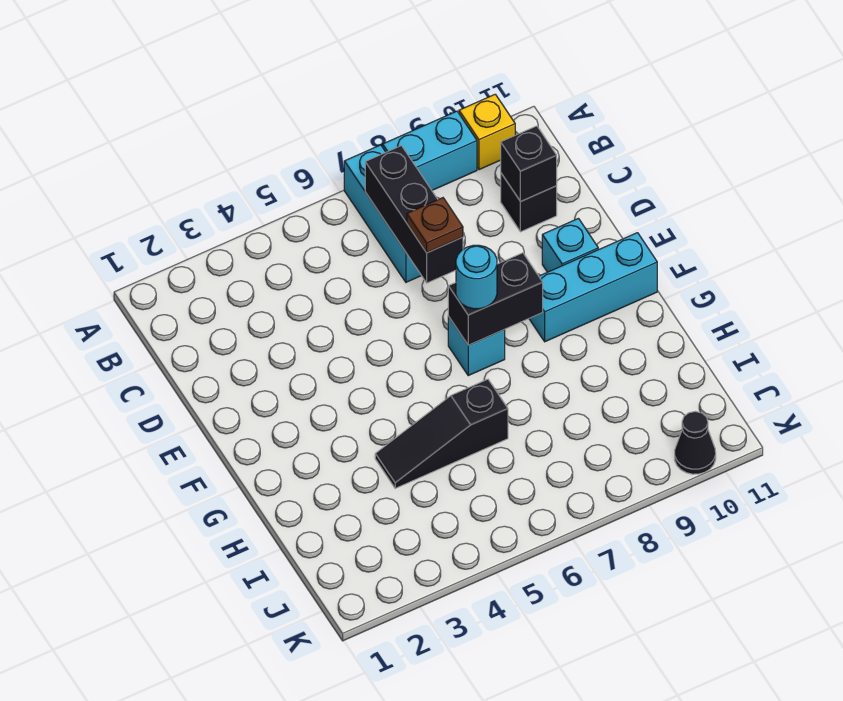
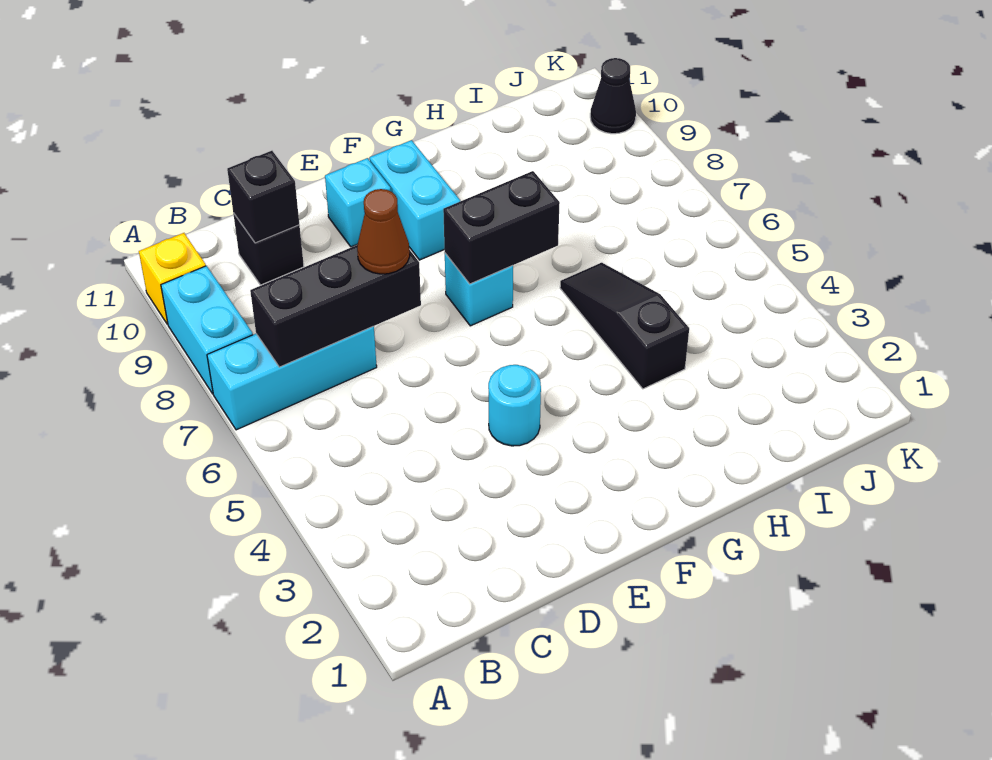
brown 1x1 plate [407,198,463,253] -> brown 1x1 cone [357,189,410,274]
black 1x2 brick [448,253,543,345] -> black 1x2 brick turned to [443,171,560,284]
cyan 1x1 round brick [456,245,497,309] -> cyan 1x1 round brick moved to [488,365,541,446]
cyan 1x3 brick [529,233,657,342] -> cyan 1x2 brick [370,140,460,260]
black 1x3 slope [375,379,508,488] -> black 1x3 slope turned to [560,263,689,389]

